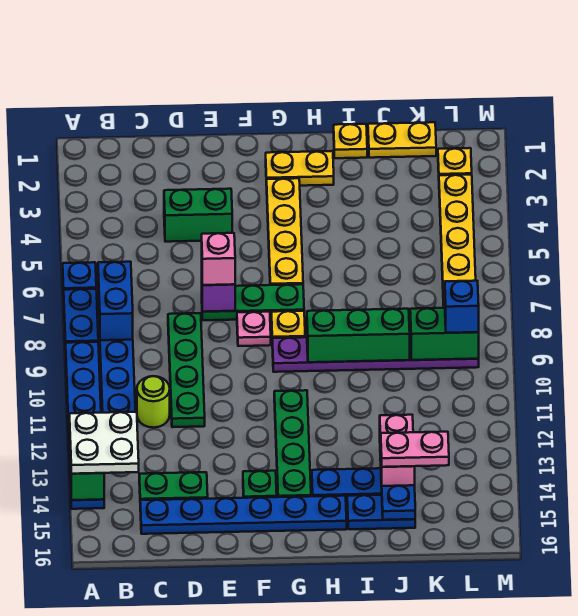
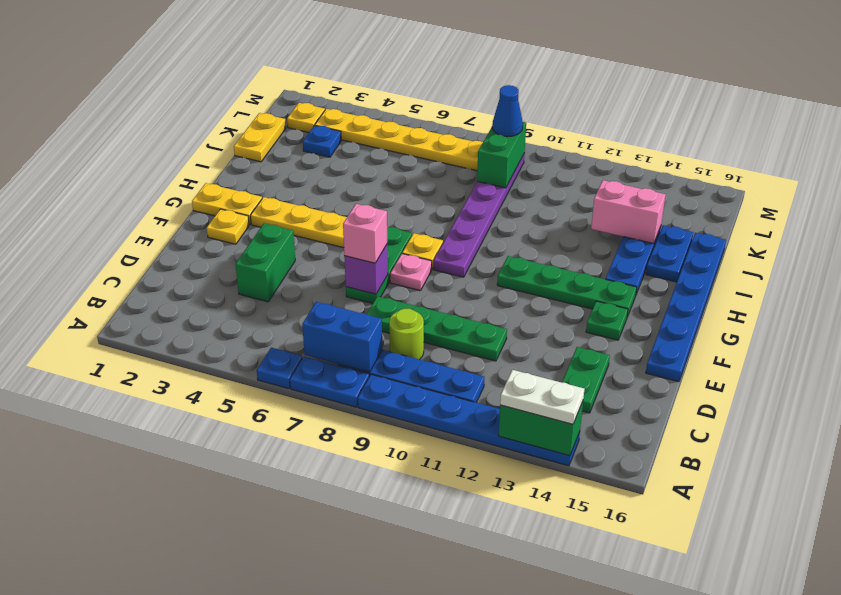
white 2x2 plate [69,412,139,474] -> white 1x2 plate [500,370,584,424]
lime 1x1 round brick [137,376,170,428] -> lime 1x1 round brick moved to [389,309,424,360]
blue 1x6 plate [140,496,347,534] -> blue 1x6 plate moved to [646,233,726,382]
yellow 1x2 plate [266,151,334,186] -> yellow 1x2 plate turned to [192,183,262,225]
green 1x3 brick [307,309,410,362] -> none
yellow 1x1 plate [334,124,367,158] -> yellow 1x1 plate moved to [207,209,249,244]
pink 1x2 plate [381,431,449,467] -> none
blue 1x1 plate [382,485,415,520] -> blue 1x1 plate moved to [303,125,341,157]
blue 1x1 brick [445,281,479,333] -> blue 1x1 cone [492,85,523,137]

